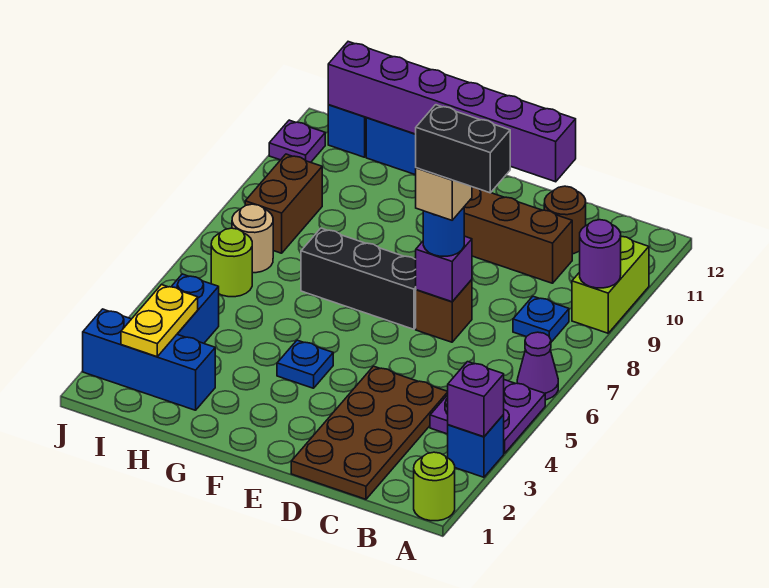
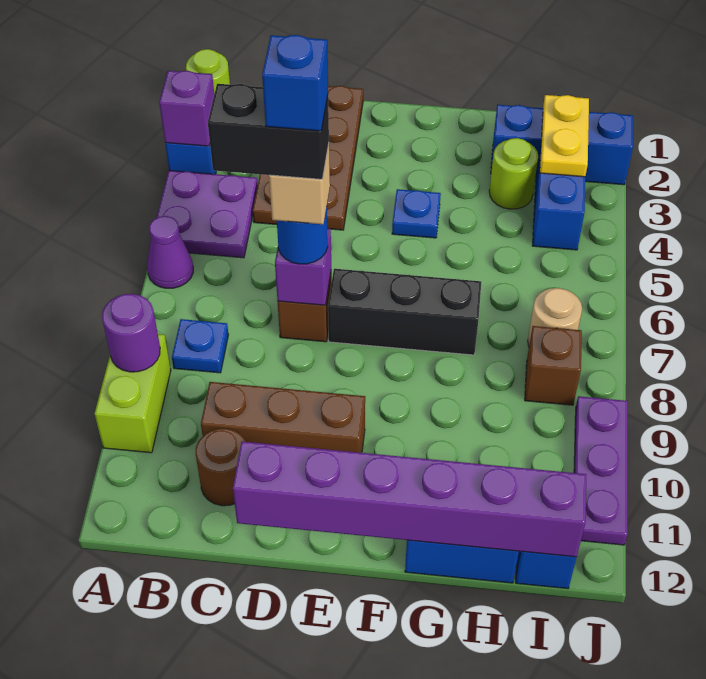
none -> blue 1x1 brick [262,35,328,131]
lime 1x1 round brick [211,228,252,297] -> lime 1x1 round brick moved to [489,138,538,209]
brown 1x2 brick [245,154,322,253] -> brown 1x1 brick [525,326,582,405]
purple 1x1 plate [269,120,325,162] -> purple 1x3 plate [574,396,628,545]

